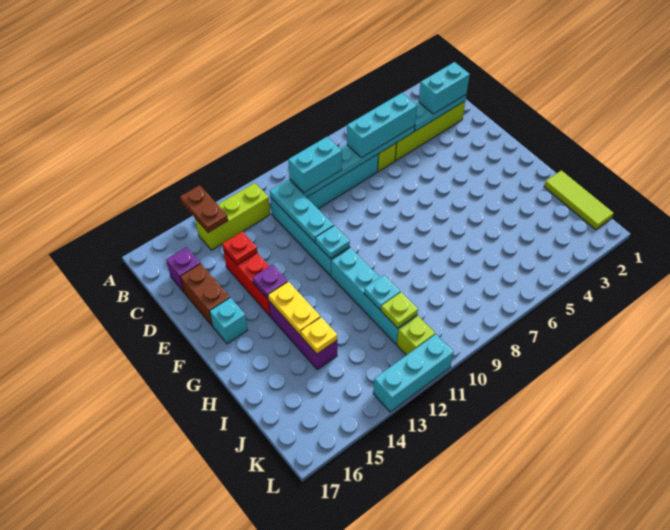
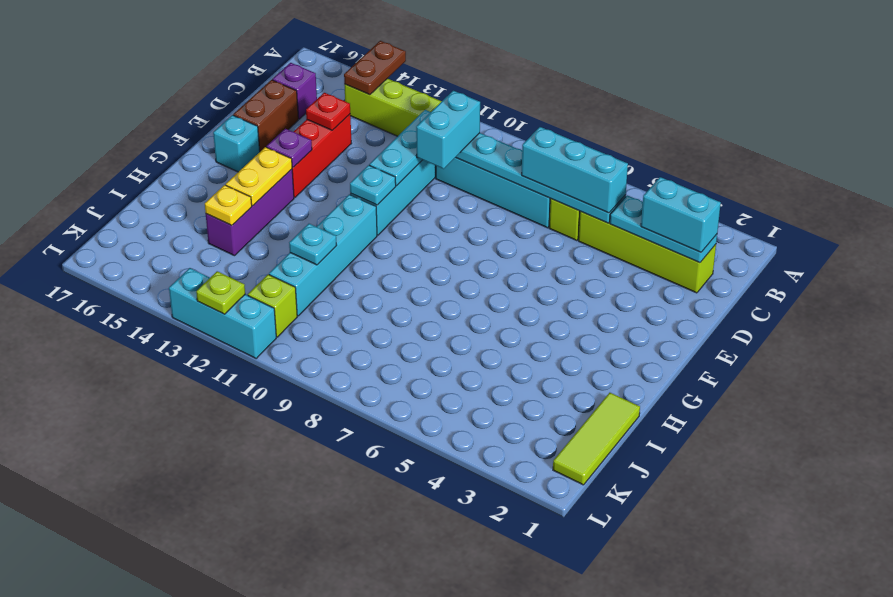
cyan 1x2 brick [288,137,342,193] -> cyan 1x2 brick turned to [416,91,480,169]
lime 1x1 plate [381,292,418,328] -> lime 1x1 plate moved to [196,271,245,314]

